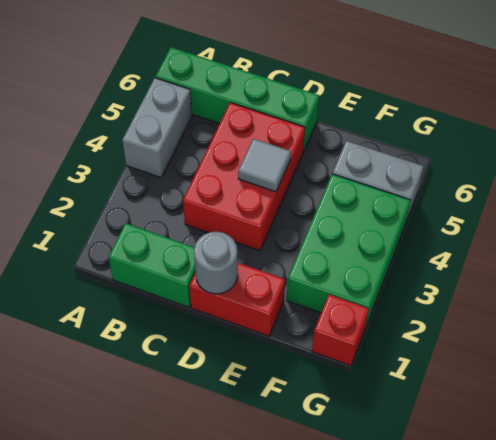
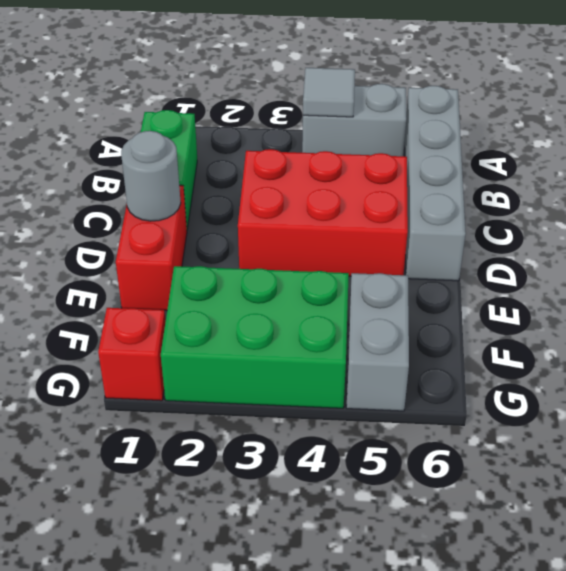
green 1x4 brick [155,47,319,151] -> grey 1x4 brick [405,86,466,281]
grey 1x1 tile [238,139,291,192] -> grey 1x1 tile moved to [303,68,355,117]

